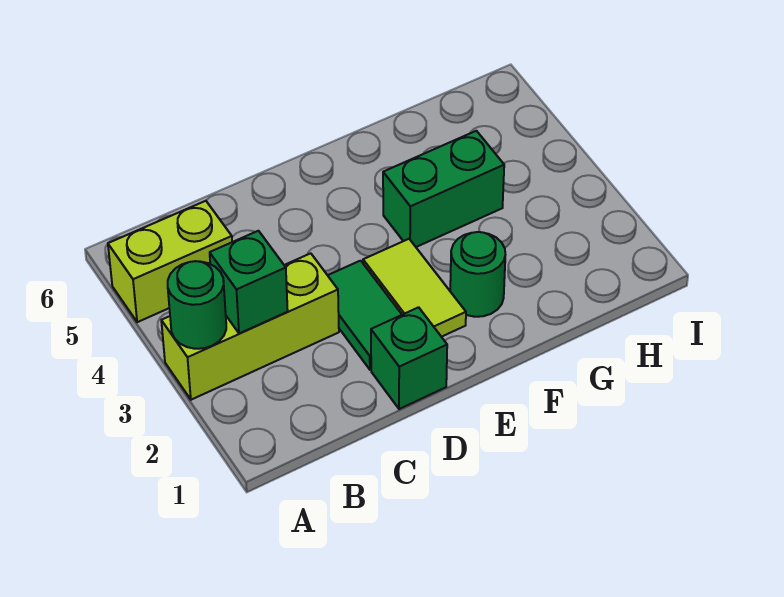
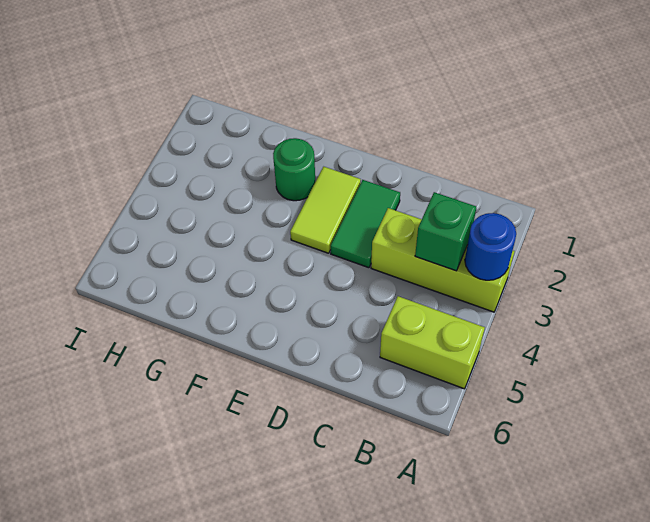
green 1x1 round brick [168,261,226,349] -> blue 1x1 round brick [465,213,516,280]
green 1x1 brick [371,307,447,409] -> none
green 1x2 brick [383,131,504,247] -> none

